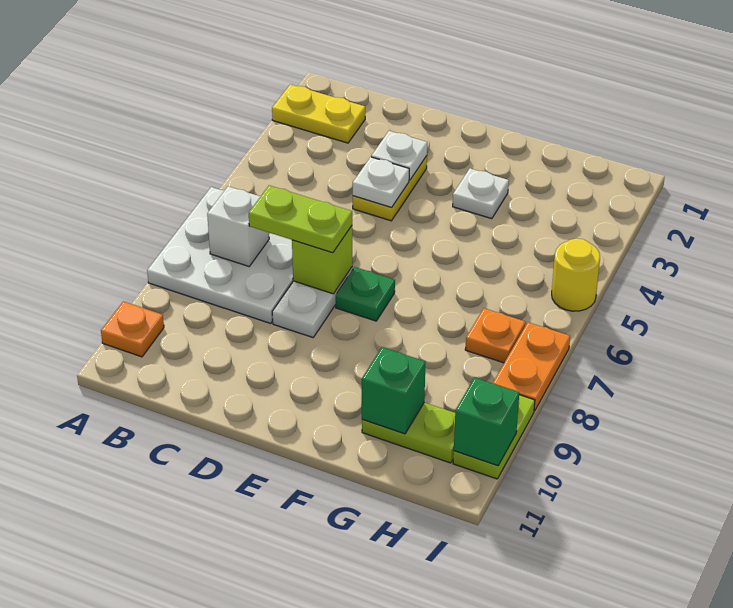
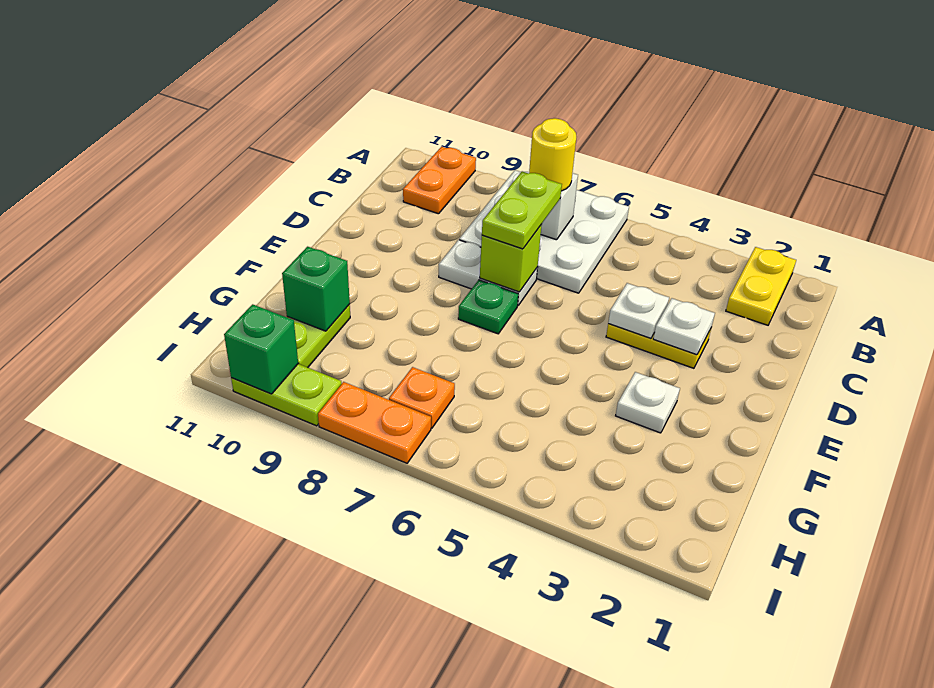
orange 1x1 plate [101,301,164,357] -> orange 1x2 plate [403,147,476,214]
yellow 1x1 round brick [552,238,600,311] -> yellow 1x1 round brick moved to [529,118,576,191]

